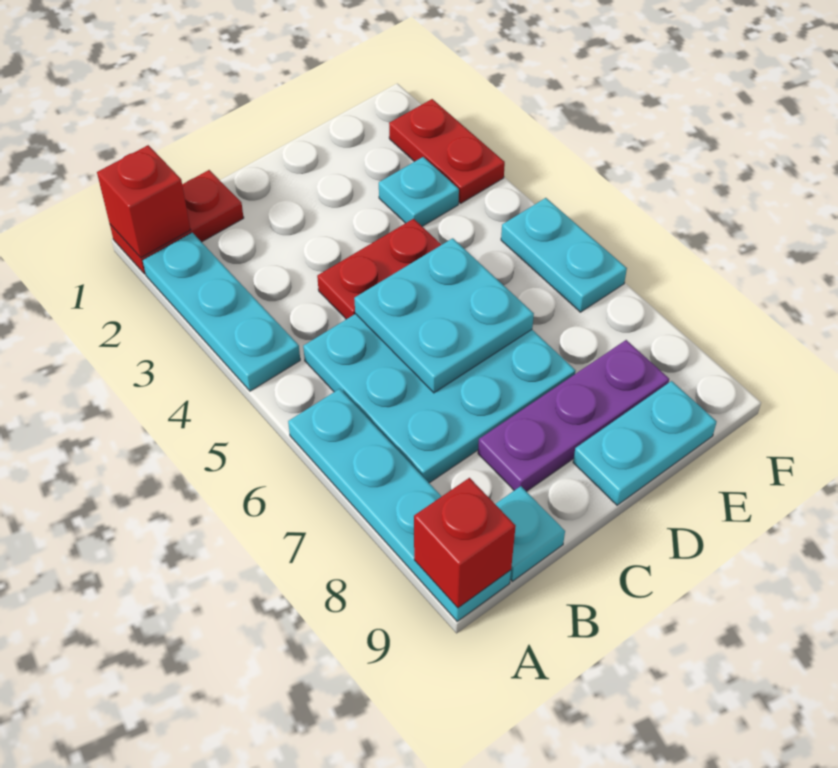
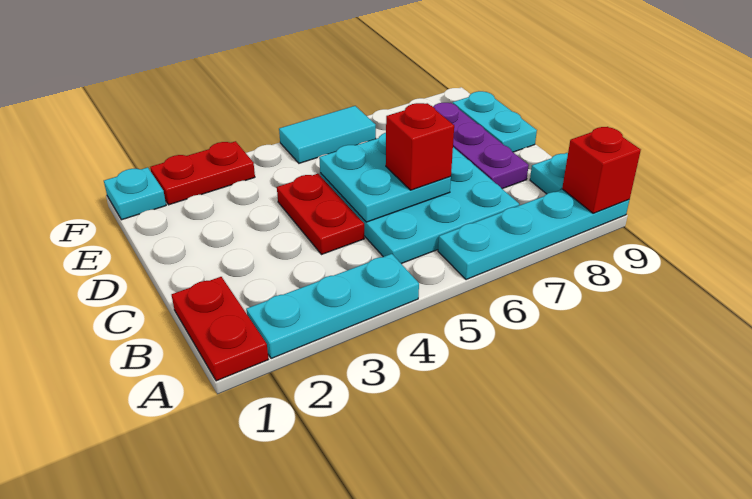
red 1x1 brick [97,145,190,258] -> red 1x1 brick moved to [386,103,454,190]
cyan 1x1 plate [379,157,459,226] -> cyan 1x1 plate moved to [104,167,166,220]
cyan 1x2 plate [501,198,627,312] -> cyan 1x2 tile [279,106,376,163]

